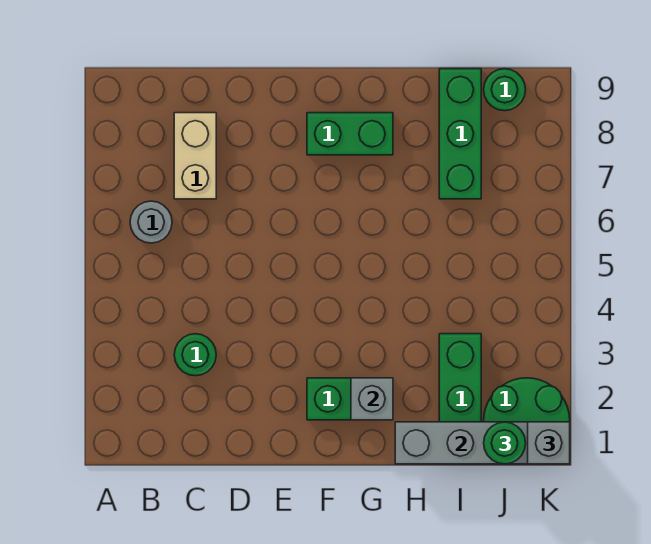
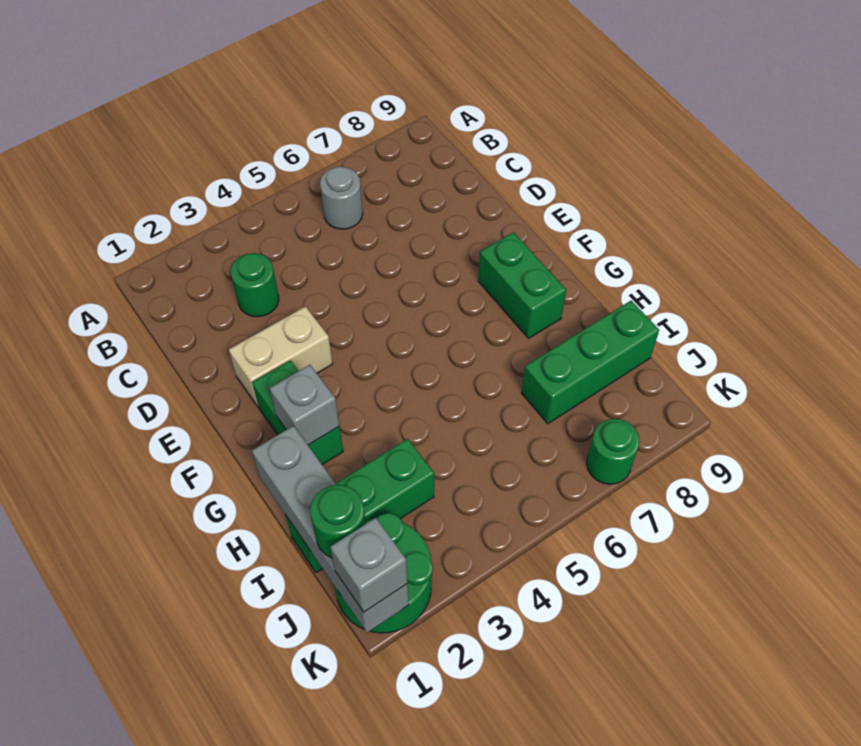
tan 1x2 brick [174,113,216,199] -> tan 1x2 brick moved to [229,306,333,407]
green 1x1 round brick [484,69,526,111] -> green 1x1 round brick moved to [587,419,640,484]

